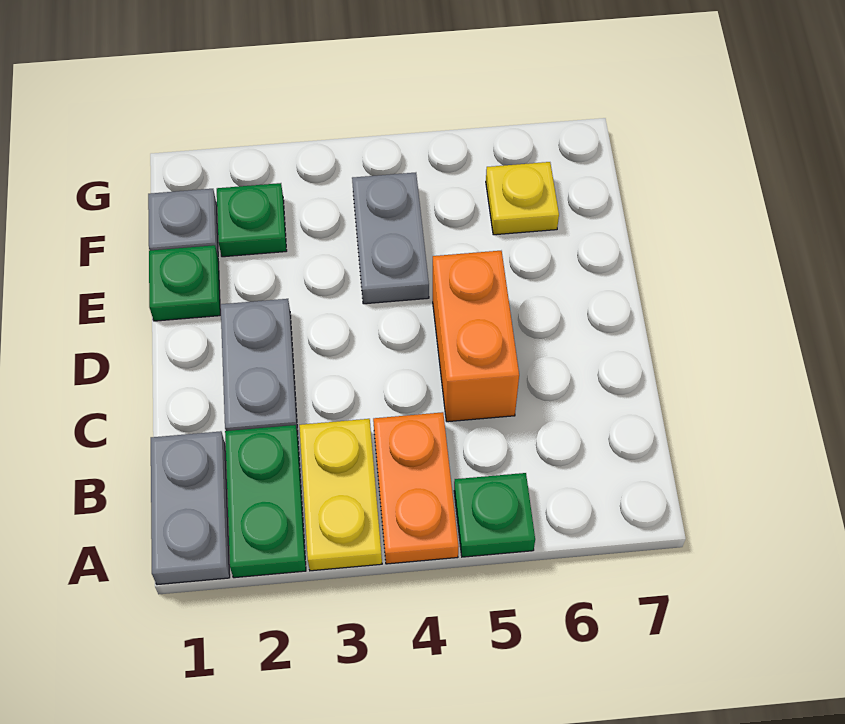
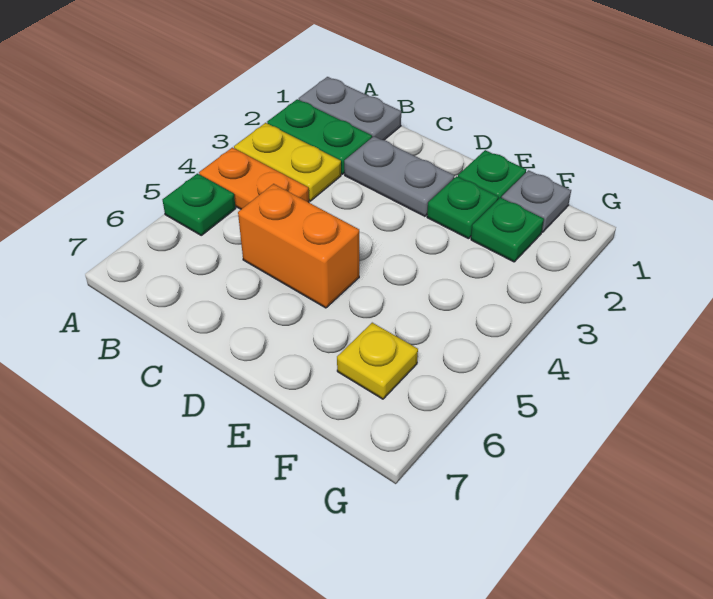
none -> green 1x1 plate [427,176,498,239]
grey 1x2 plate [352,173,429,304] -> none

